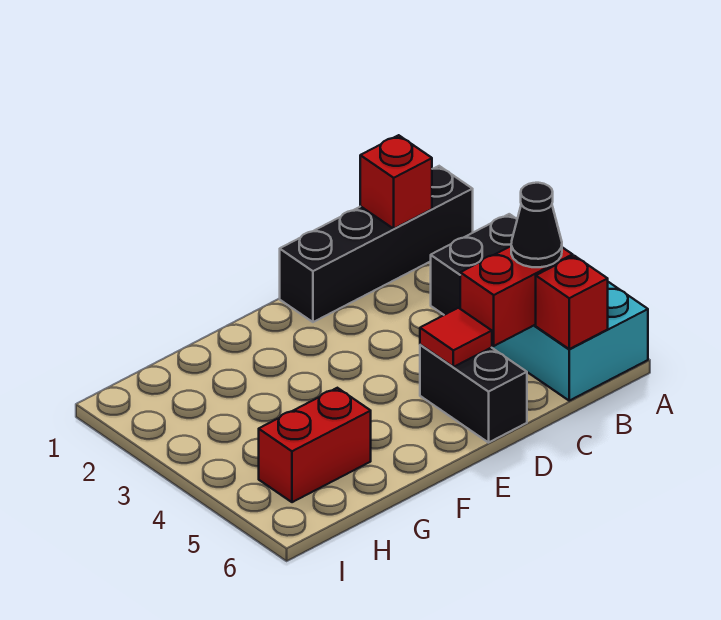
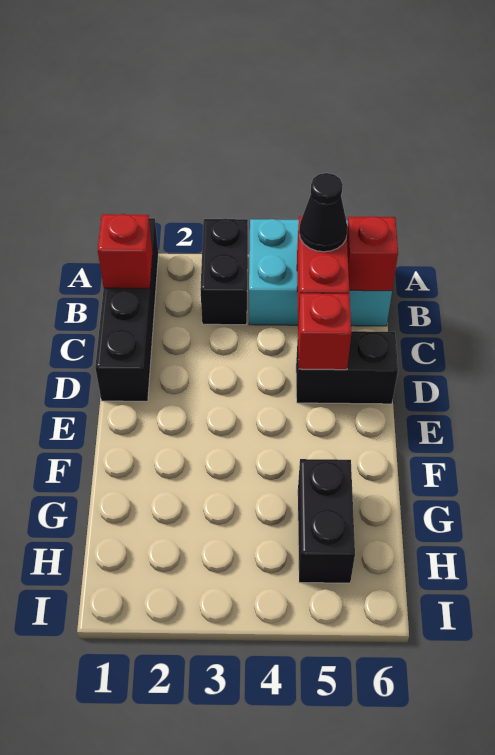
red 1x1 tile [420,308,492,367] -> red 1x1 brick [298,293,351,370]
red 1x2 brick [259,388,371,502] -> black 1x2 brick [298,459,355,583]

